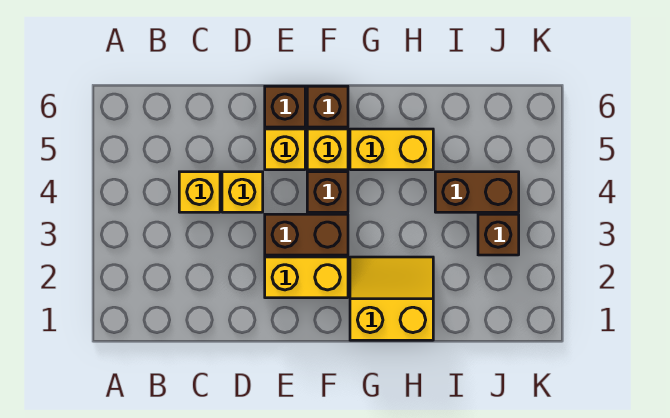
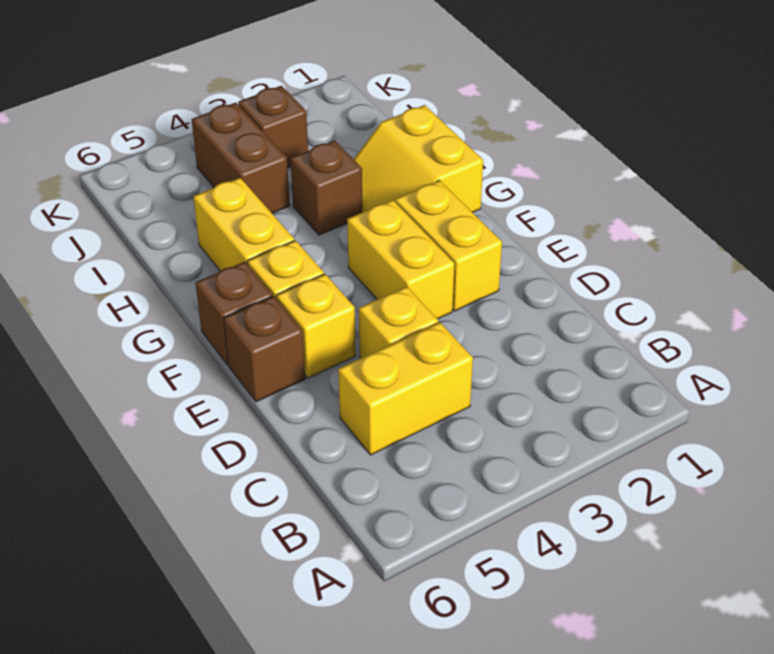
yellow 1x1 brick [179,172,220,212] -> yellow 1x2 brick [338,322,473,455]
brown 1x2 brick [265,214,348,255] -> yellow 1x2 brick [347,200,454,319]
brown 1x1 brick [307,172,348,212] -> brown 1x1 brick moved to [290,140,363,235]

